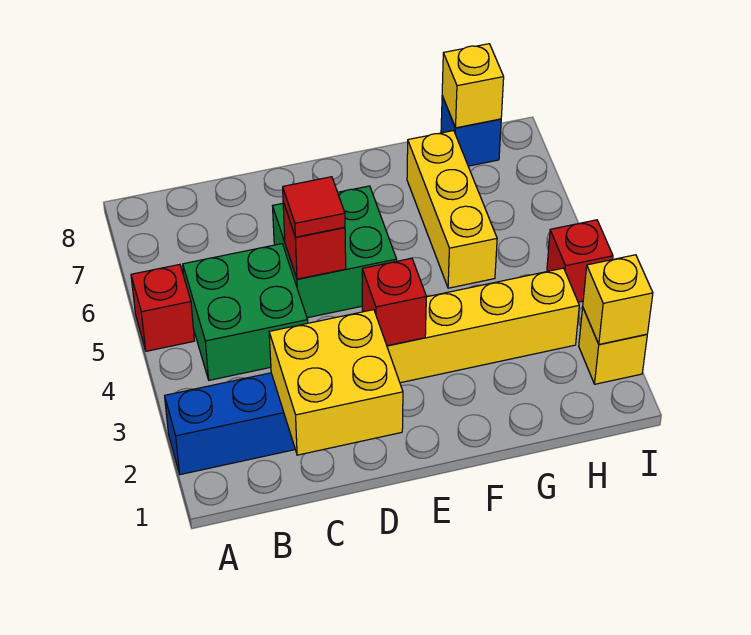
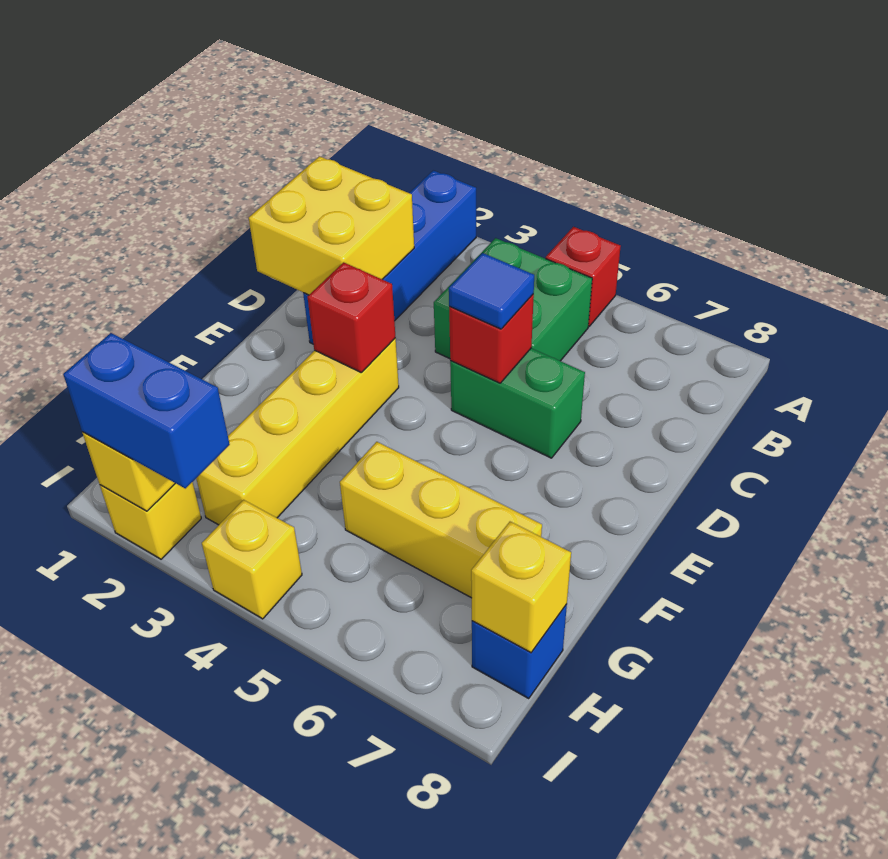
green 2x2 brick [273,186,397,318] -> green 1x2 brick [450,348,585,458]
red 1x1 tile [283,177,345,237] -> blue 1x1 tile [449,253,534,329]
none -> blue 1x2 brick [63,333,230,488]
red 1x1 brick [547,220,613,302] -> yellow 1x1 brick [202,500,302,619]

